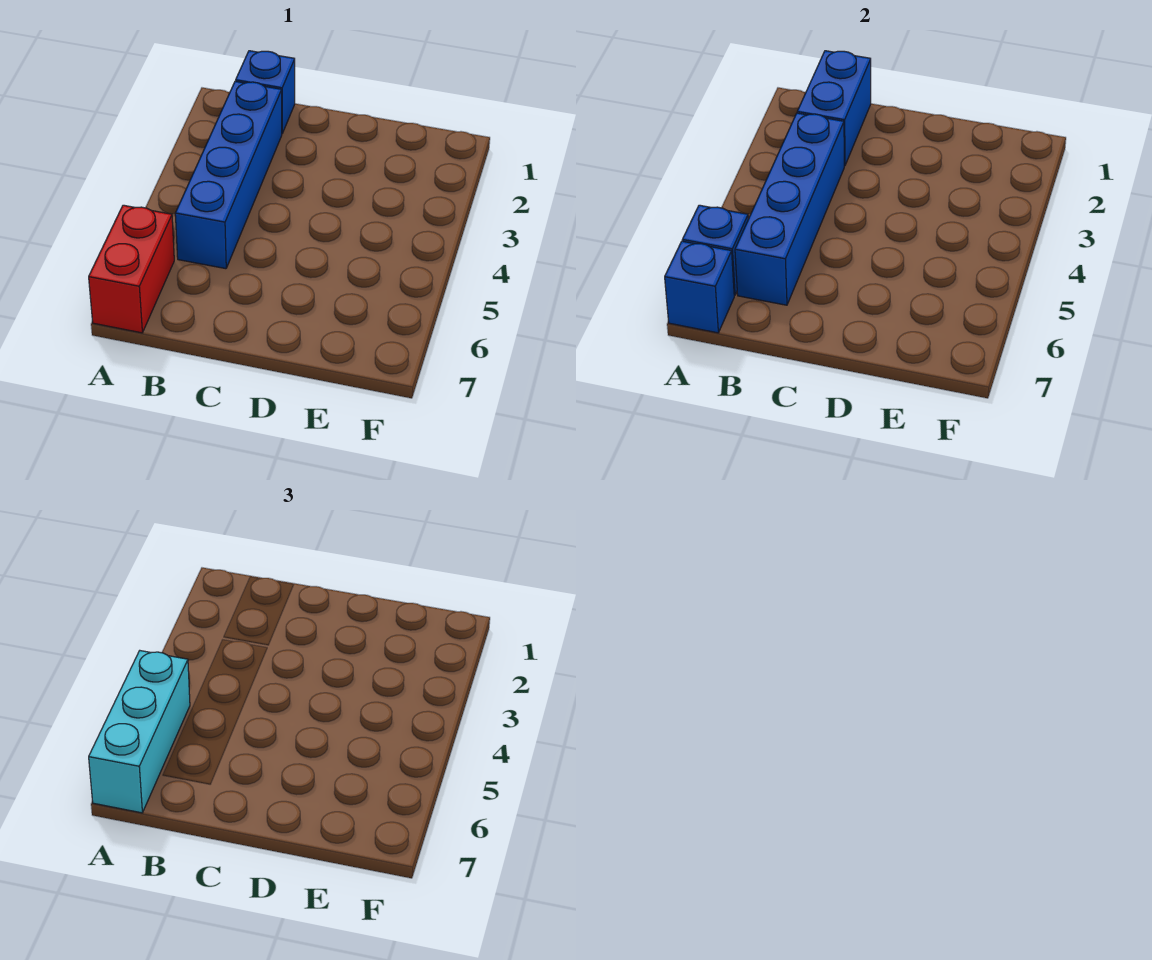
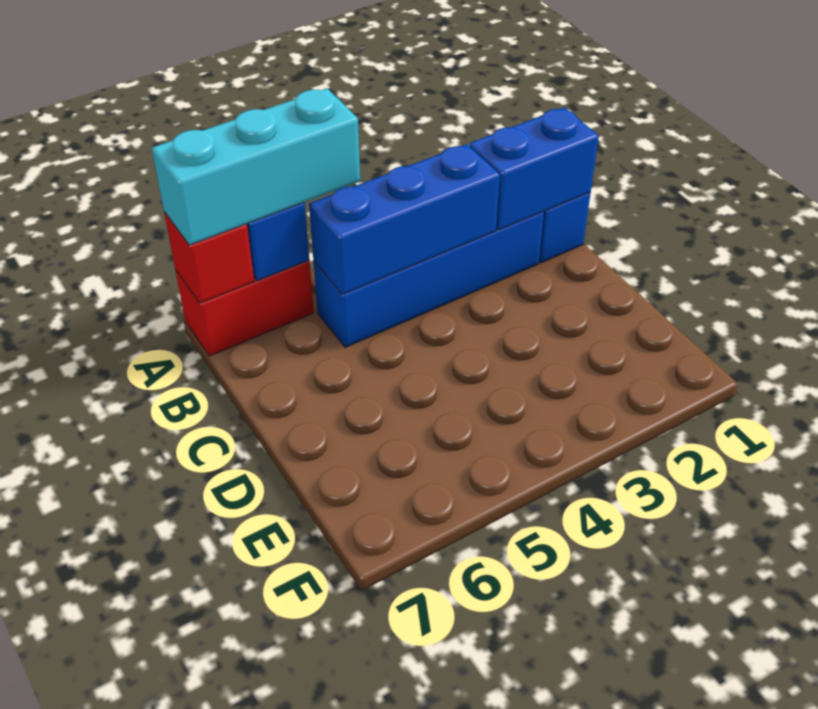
blue 1x1 brick [665,241,734,333] -> red 1x1 brick [164,212,254,303]
blue 1x4 brick [735,113,844,305] -> blue 1x3 brick [309,144,500,295]

